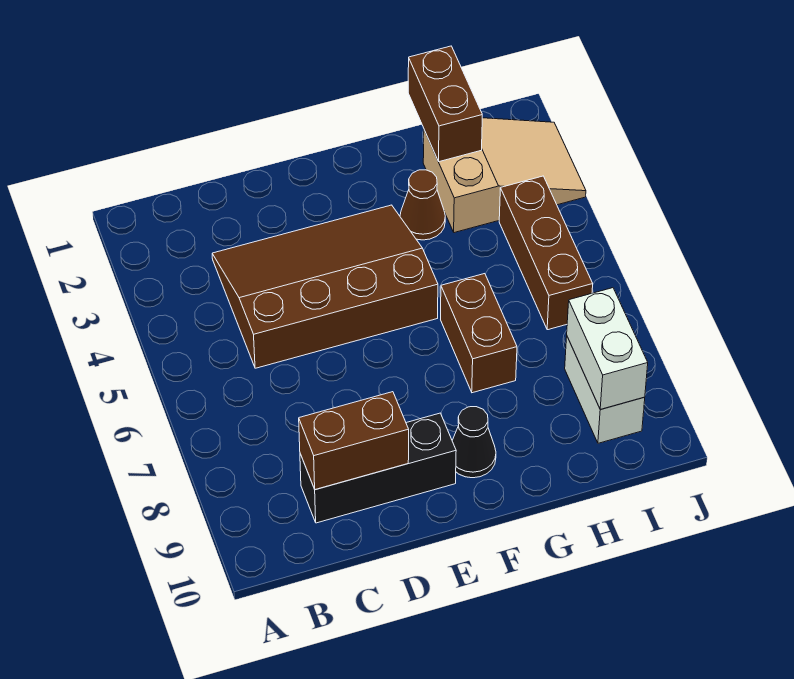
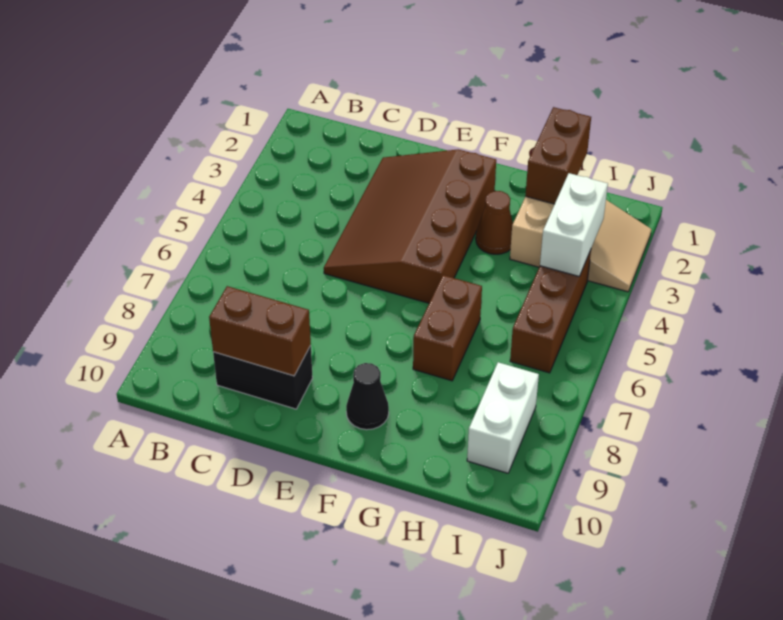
brown 3x4 slope [212,205,438,368] -> brown 3x4 slope turned to [324,150,496,303]
black 1x3 brick [300,413,456,523] -> black 1x2 brick [213,345,313,409]
white 1x2 brick [567,288,648,410] -> white 1x2 brick moved to [540,173,608,276]

